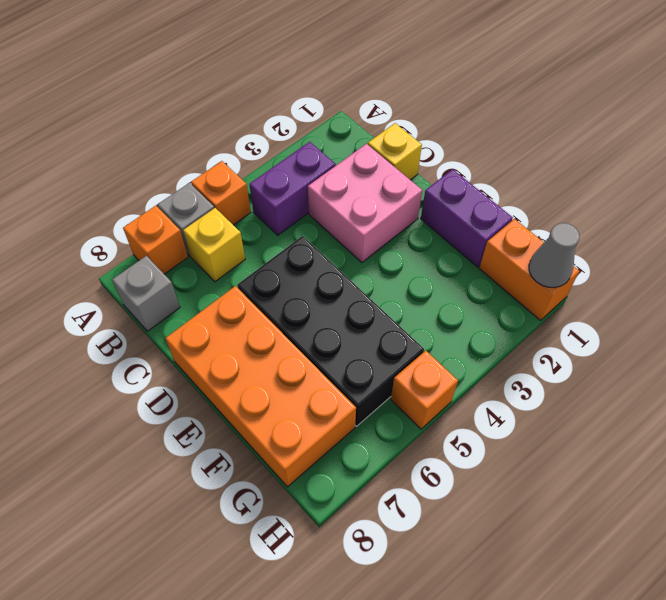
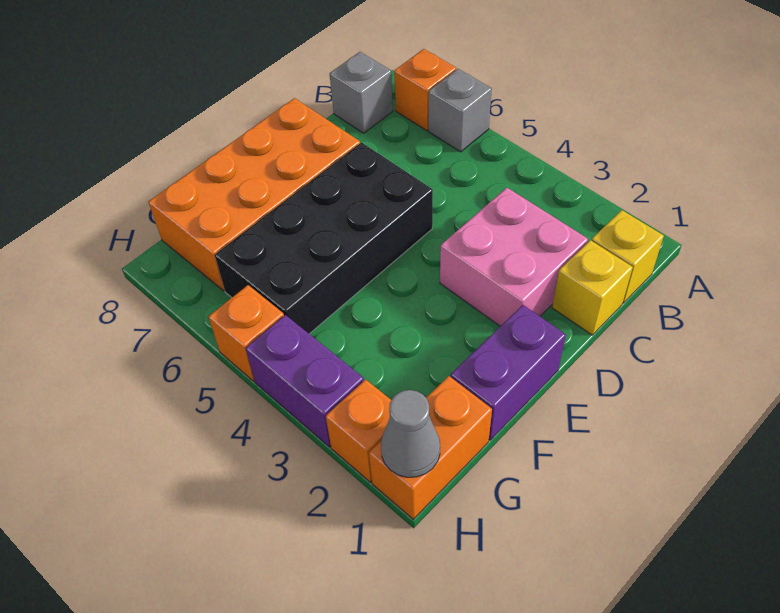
orange 1x1 brick [191,161,251,225] -> orange 1x1 brick moved to [326,380,391,482]
purple 1x2 brick [249,142,336,235] -> purple 1x2 brick moved to [246,315,364,447]
yellow 1x1 brick [183,208,245,282] -> yellow 1x1 brick moved to [591,210,664,303]

